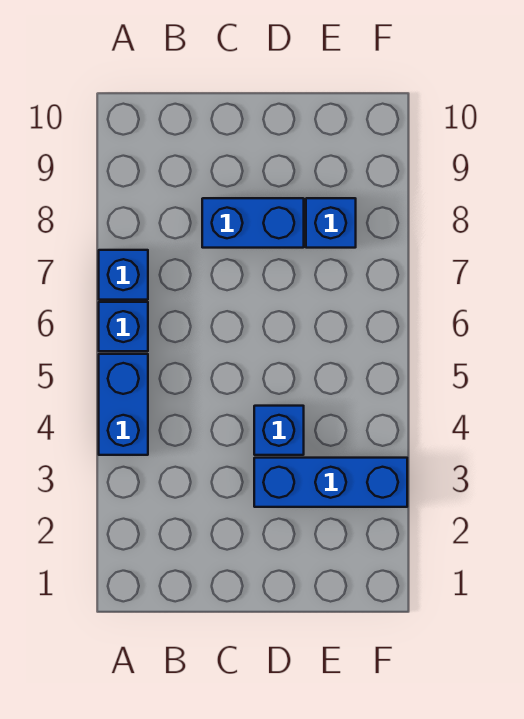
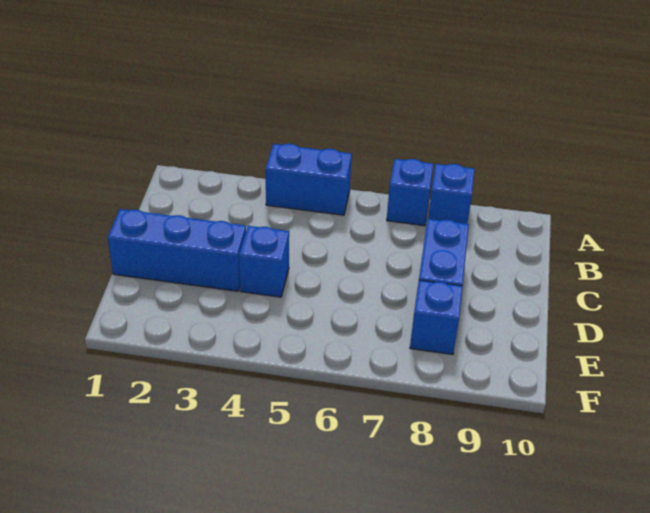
blue 1x1 brick [99,302,148,351] -> blue 1x1 brick moved to [428,164,475,224]
blue 1x3 brick [254,458,407,507] -> blue 1x3 brick turned to [108,209,246,291]

